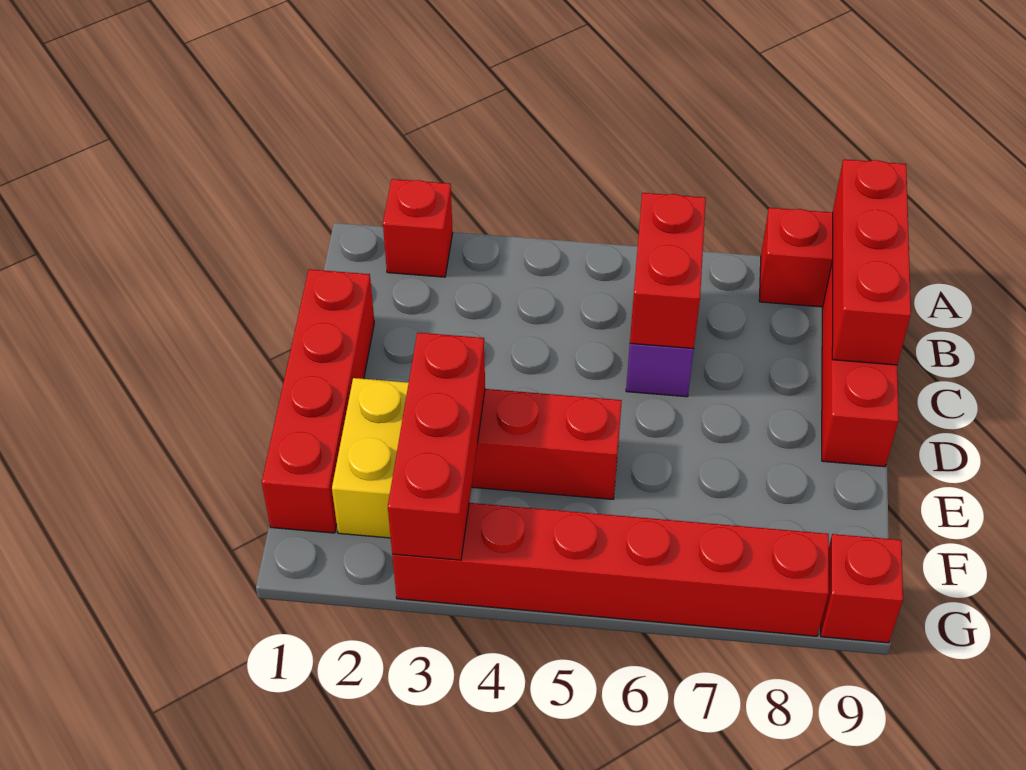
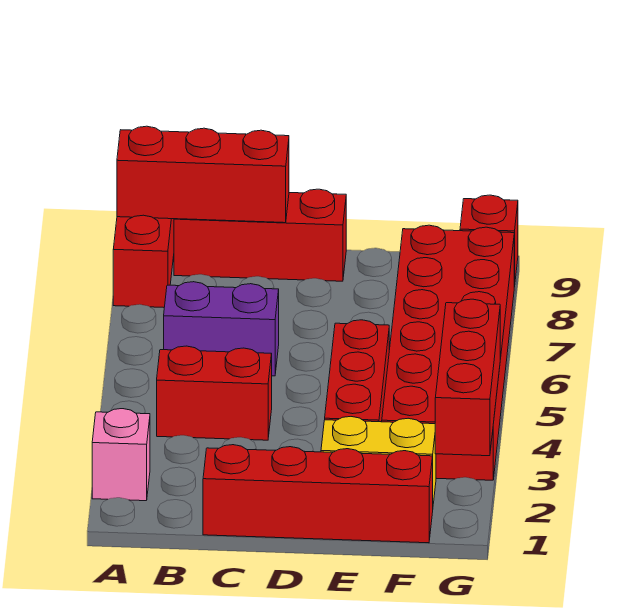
red 1x1 brick [383,179,453,277] -> pink 1x1 brick [92,409,150,501]
red 1x2 brick [630,193,706,349] -> red 1x2 brick moved to [157,346,272,440]
red 1x3 brick [388,333,485,560] -> red 1x3 brick turned to [435,299,500,456]
red 1x6 brick [392,503,829,636] -> red 2x6 brick [382,225,514,480]

